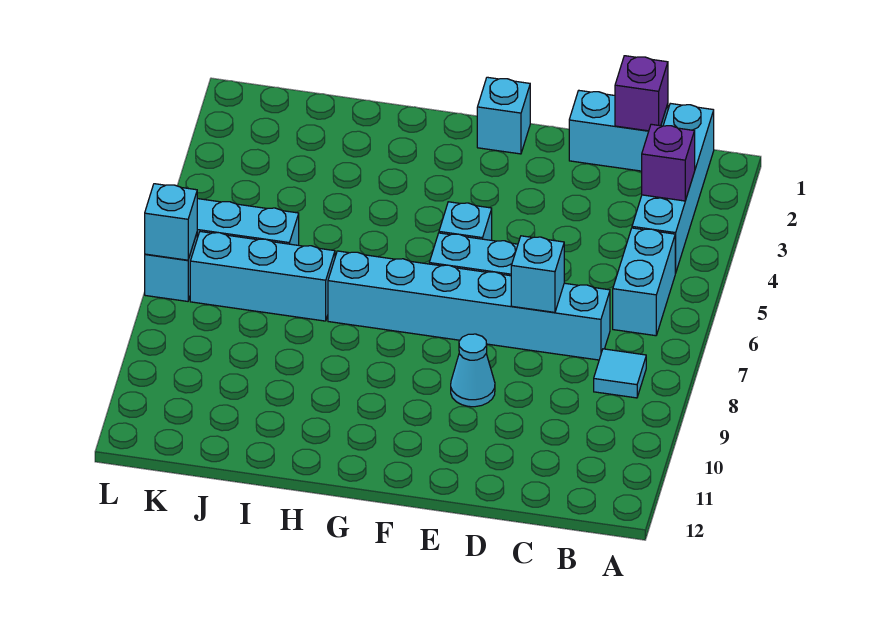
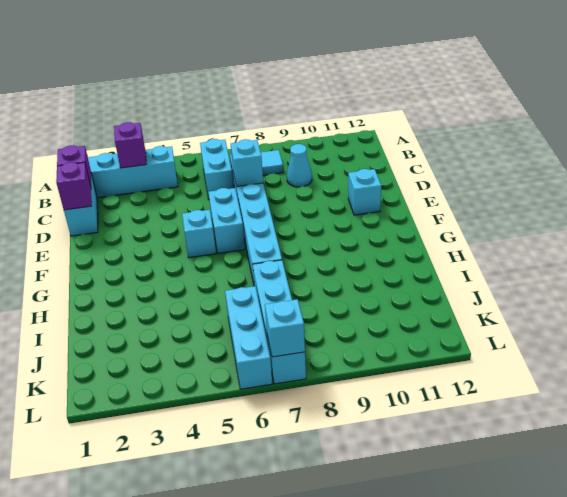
cyan 1x2 brick [613,228,675,336] -> cyan 1x2 brick turned to [200,139,233,199]
none -> purple 1x1 brick [56,162,92,210]
cyan 1x1 cone [451,334,495,407] -> cyan 1x1 cone moved to [287,144,312,187]
cyan 1x1 brick [477,77,530,154] -> cyan 1x1 brick moved to [348,169,381,215]

